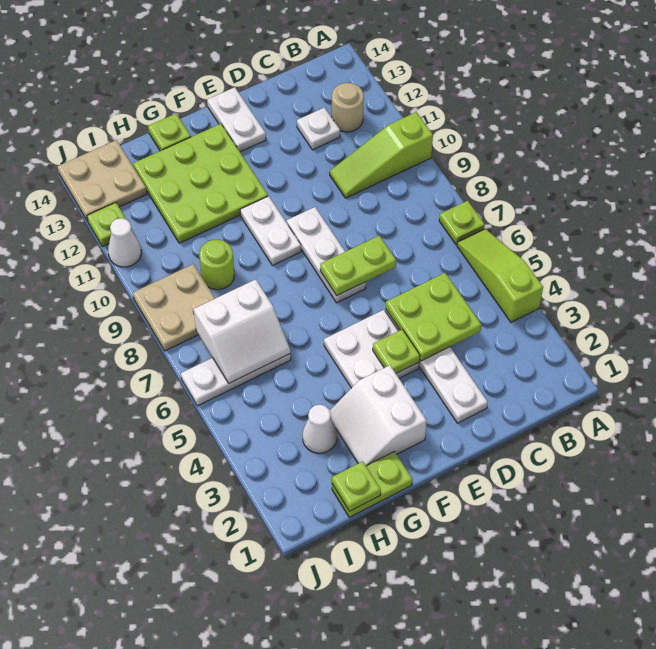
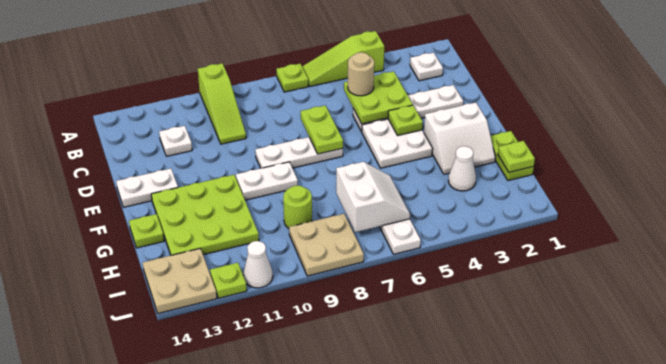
none -> white 1x1 plate [410,53,443,81]
tan 1x1 round brick [332,83,364,132] -> tan 1x1 round brick moved to [347,52,374,96]

